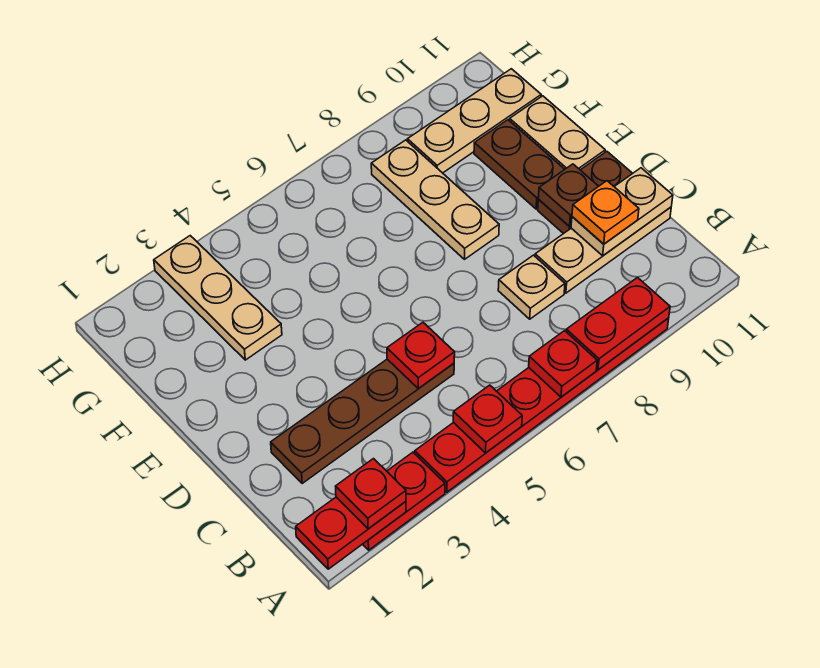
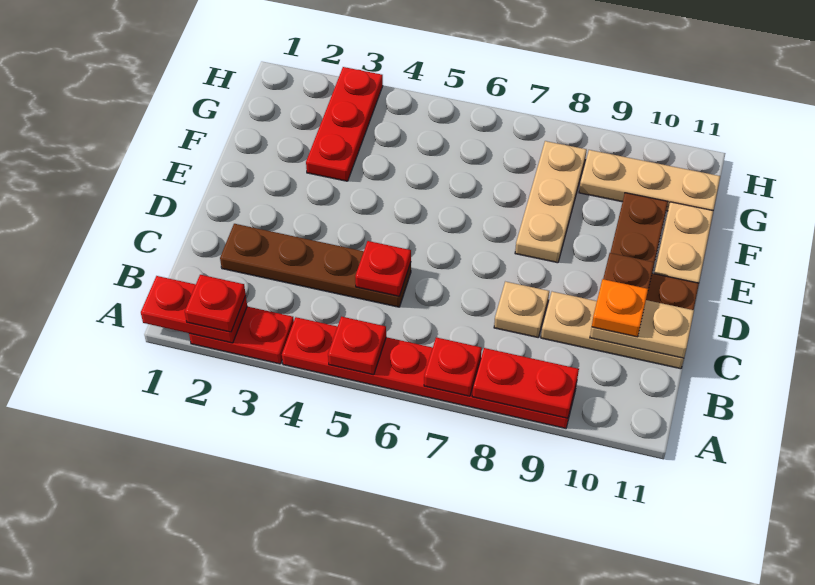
tan 1x3 plate [154,236,282,360] -> red 1x3 plate [306,67,383,181]

